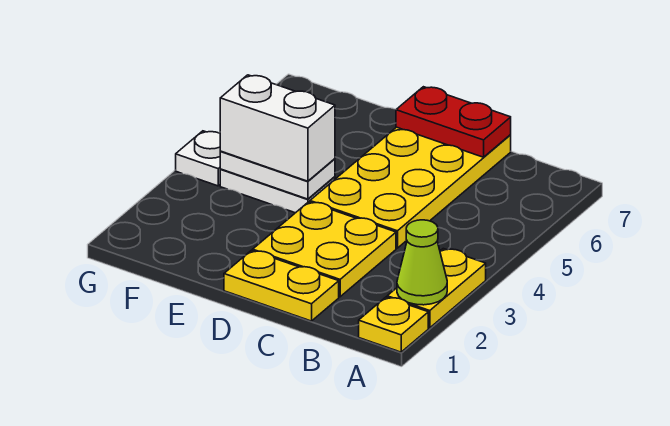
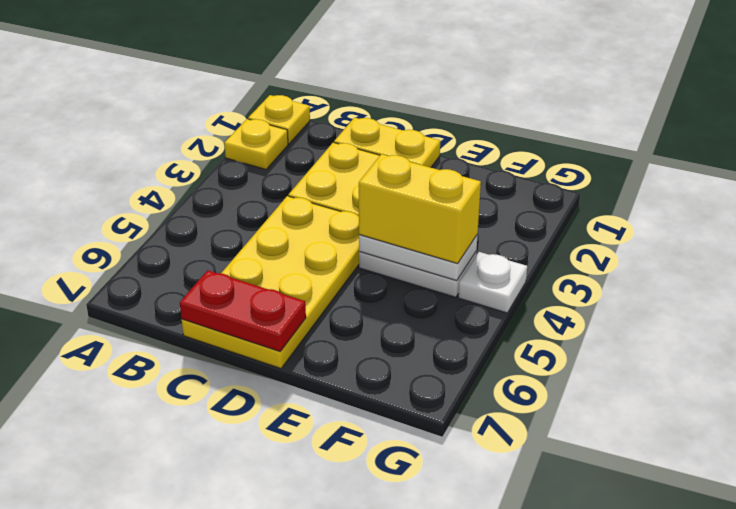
yellow 1x2 plate [387,249,486,328] -> yellow 1x1 plate [224,119,288,169]
lime 1x1 cone [397,220,447,305] -> none
white 1x2 brick [220,75,335,181] -> yellow 1x2 brick [359,154,481,264]

